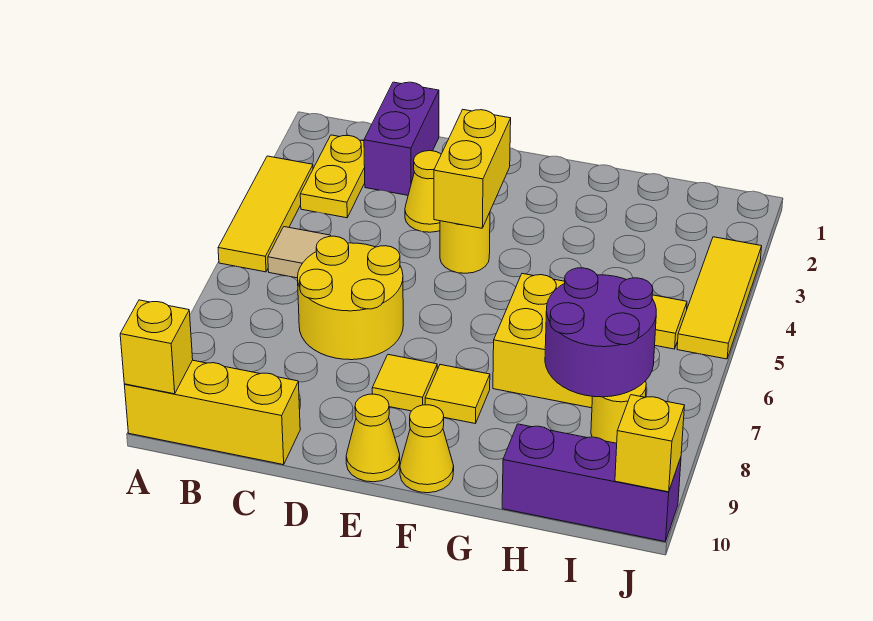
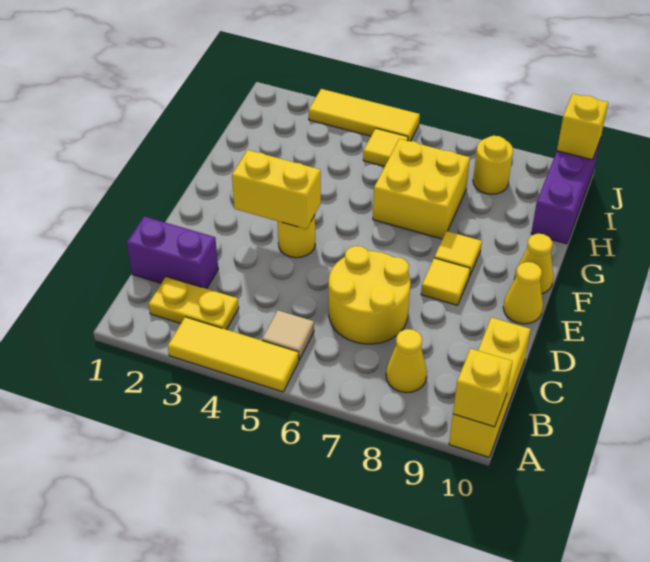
yellow 1x1 cone [405,151,441,232] -> yellow 1x1 cone moved to [386,329,427,393]
purple 2x2 round brick [545,268,656,397] -> none

